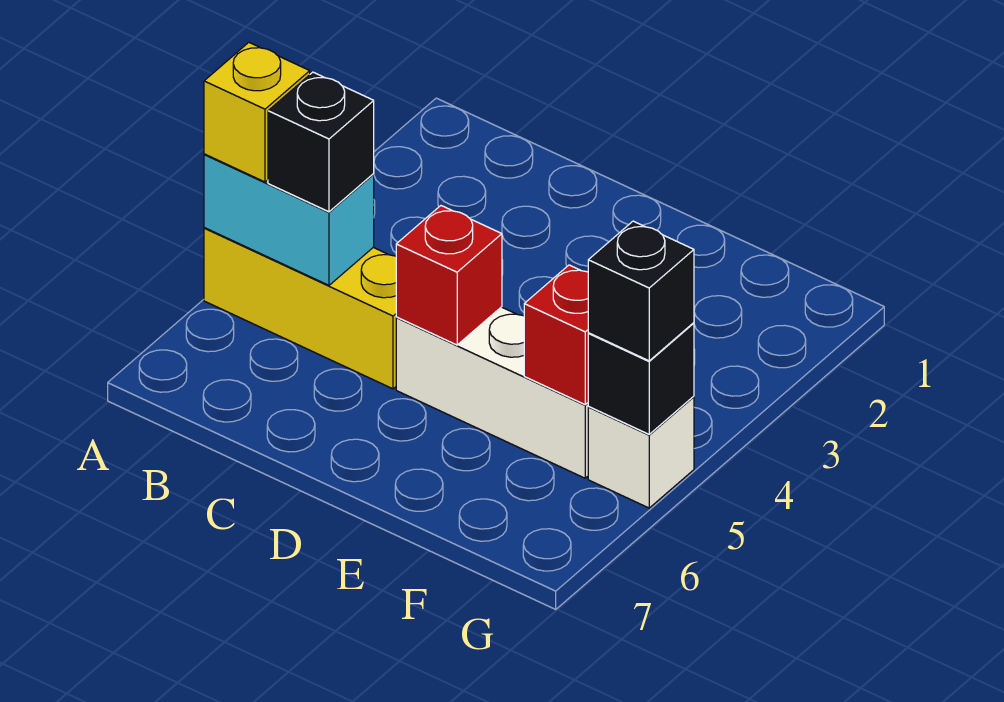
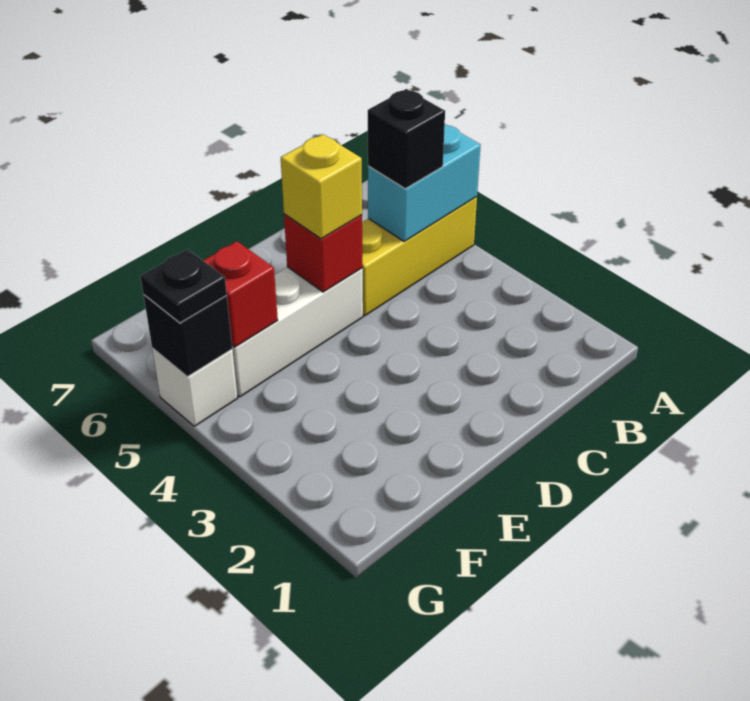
yellow 1x1 brick [204,43,310,182] -> yellow 1x1 brick moved to [281,134,362,239]
black 1x1 brick [588,221,694,361] -> black 1x1 plate [140,249,227,323]

